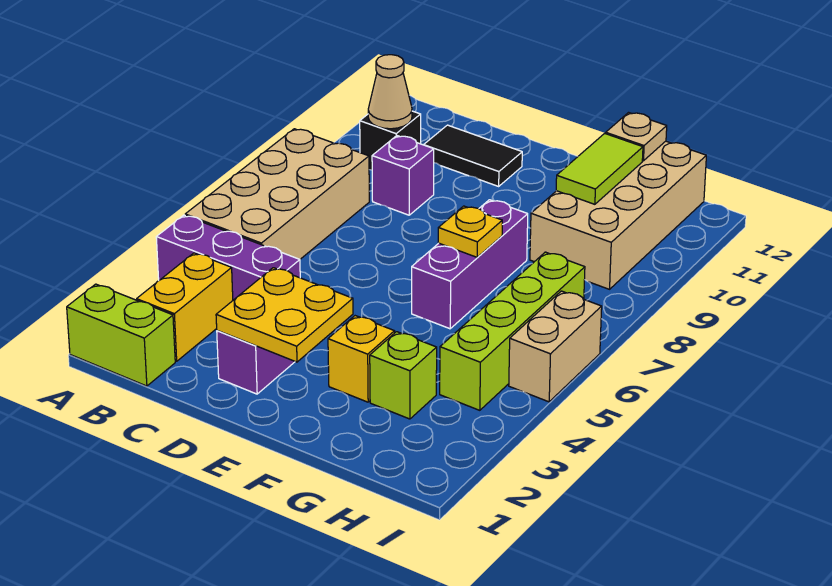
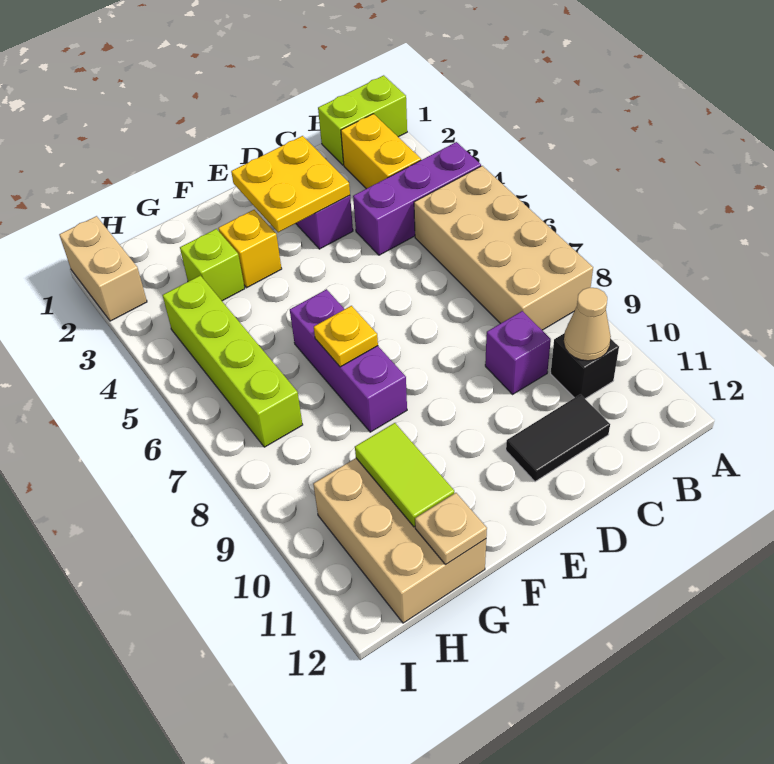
tan 2x4 brick [530,141,706,289] -> tan 2x3 brick [313,458,486,623]
tan 1x2 brick [509,291,602,402] -> tan 1x2 brick moved to [59,216,147,321]

